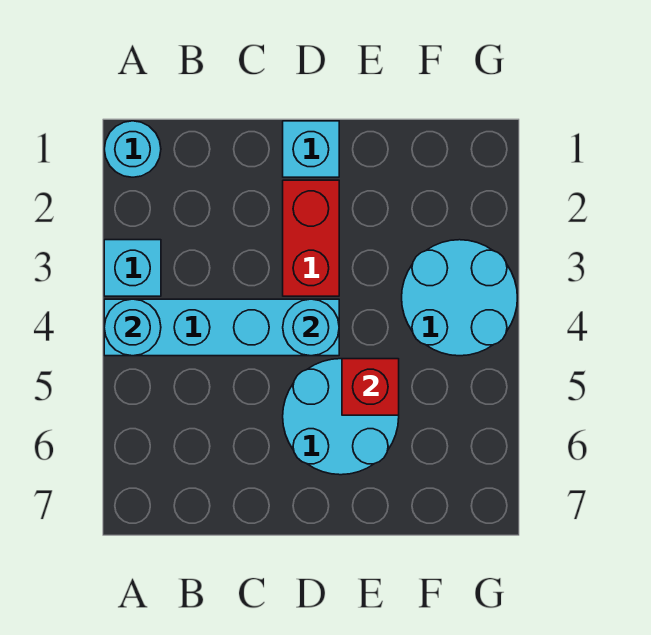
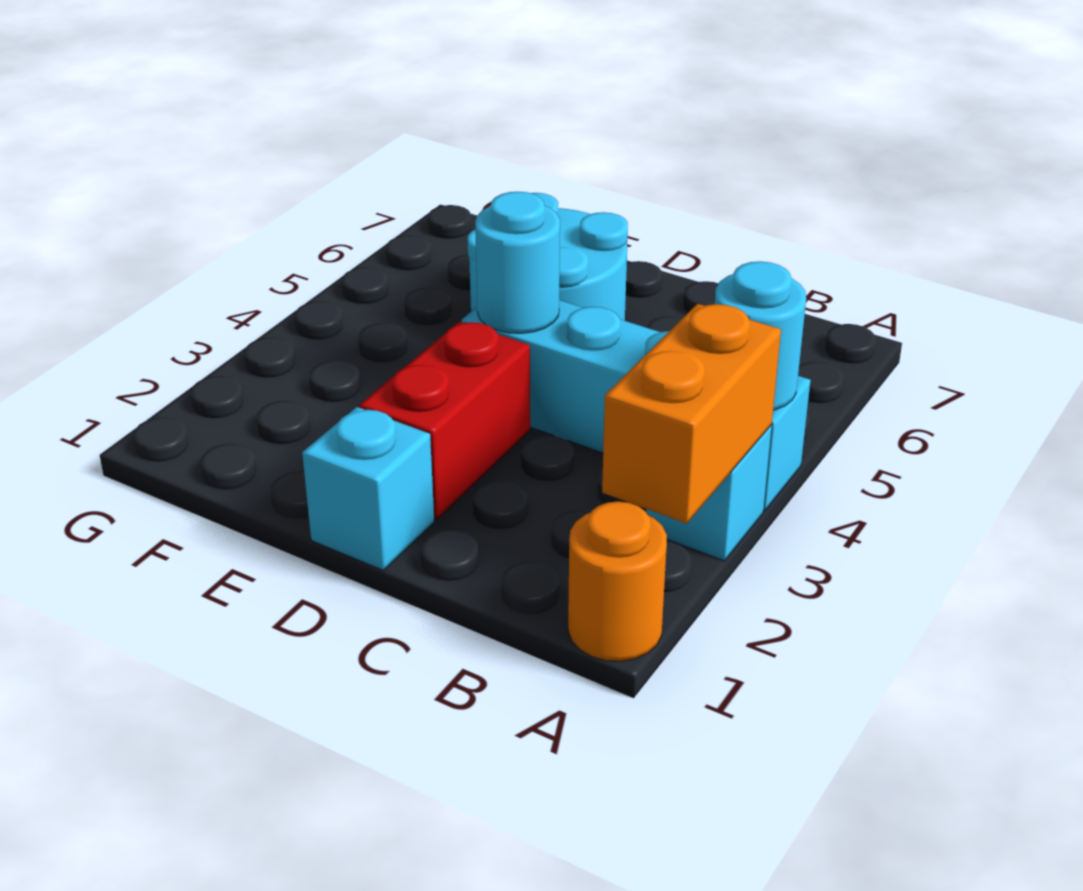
cyan 1x1 round brick [104,121,161,177] -> orange 1x1 round brick [568,501,667,661]
none -> orange 1x2 brick [602,304,781,524]
red 1x1 brick [342,359,399,415] -> none
cyan 2x2 round brick [402,240,518,356] -> none

